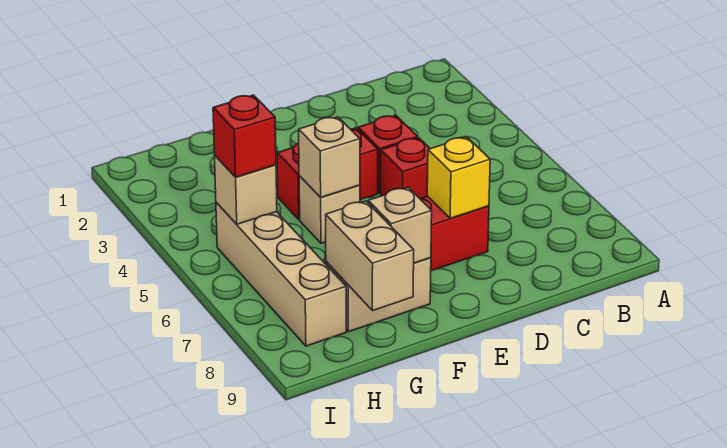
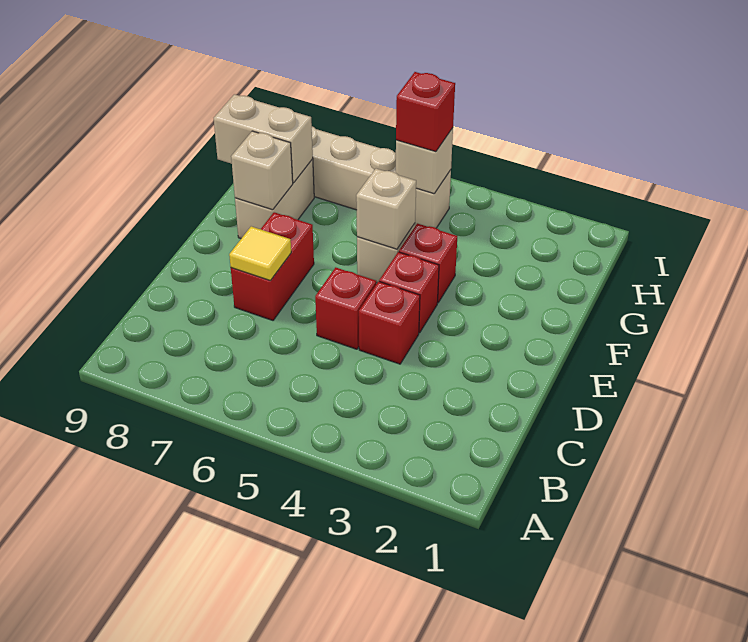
yellow 1x1 brick [427,137,490,218] -> yellow 1x1 tile [229,226,291,281]

